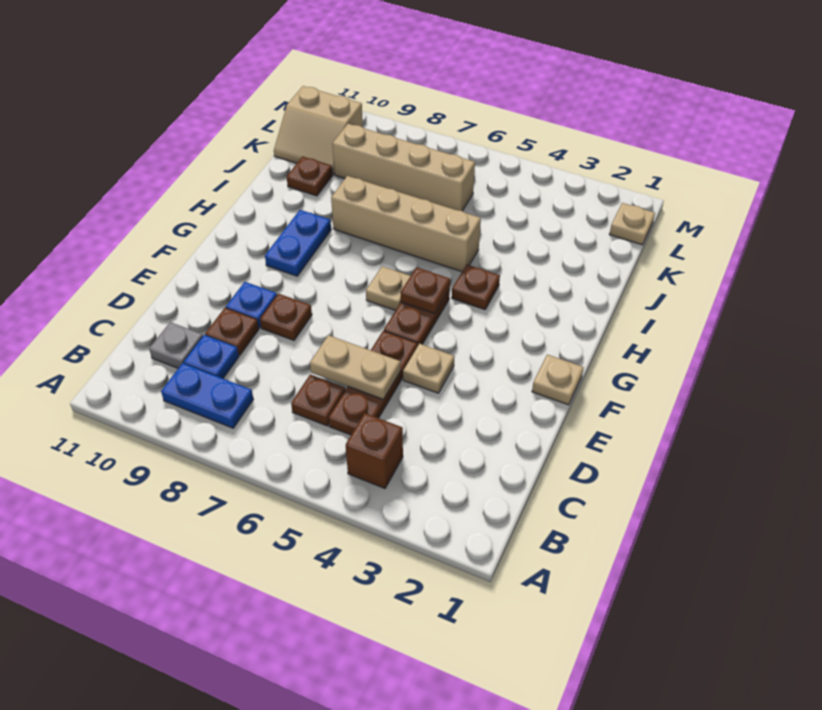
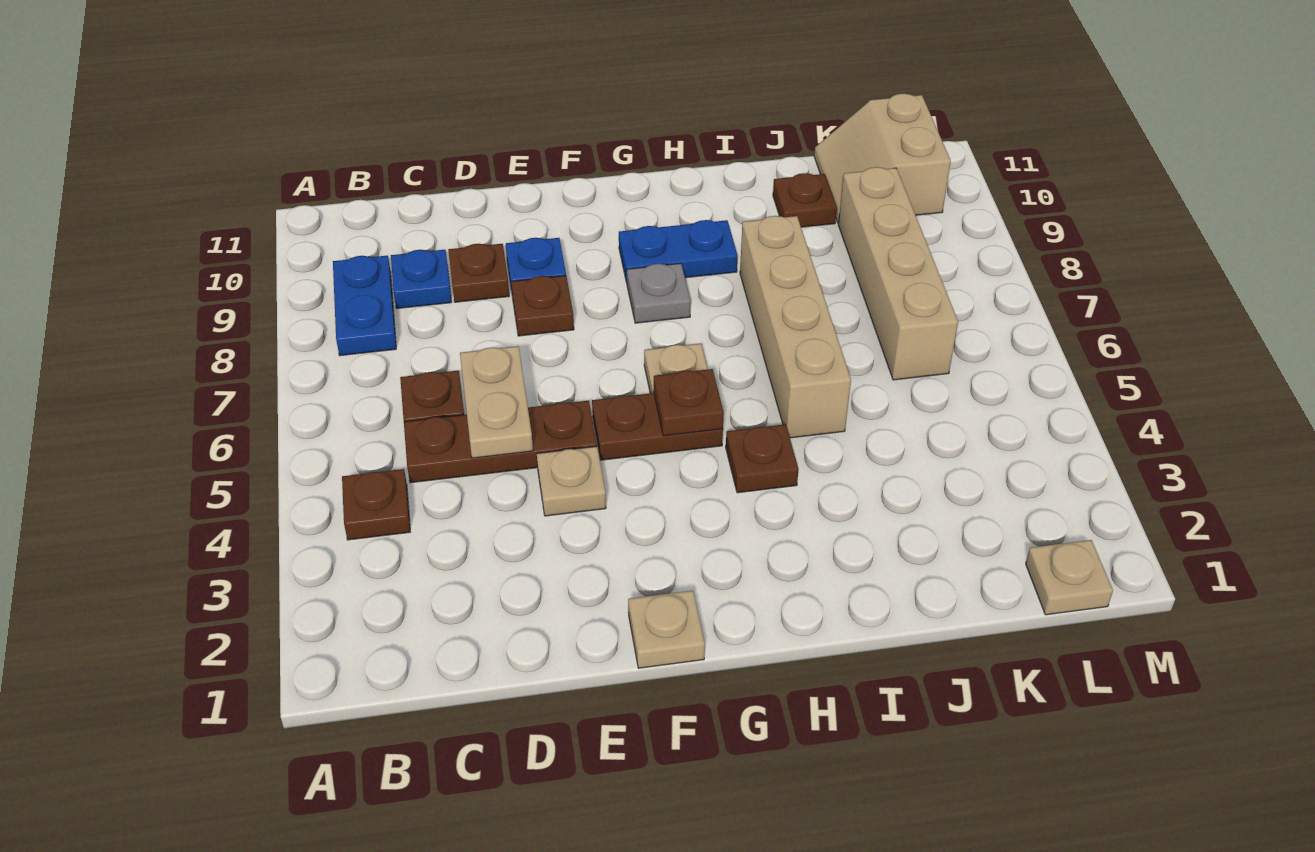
brown 1x1 brick [346,413,403,488] -> brown 1x1 plate [342,469,410,540]
grey 1x1 plate [149,322,203,368] -> grey 1x1 plate moved to [627,263,691,323]

